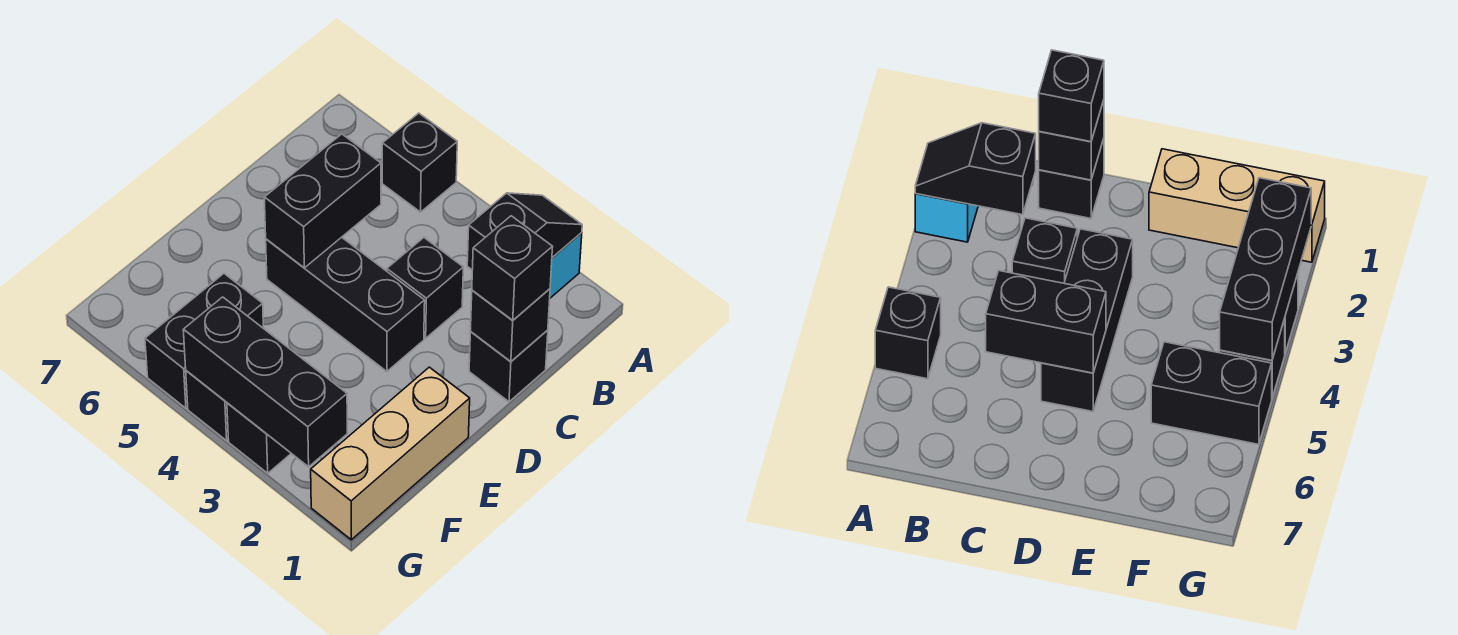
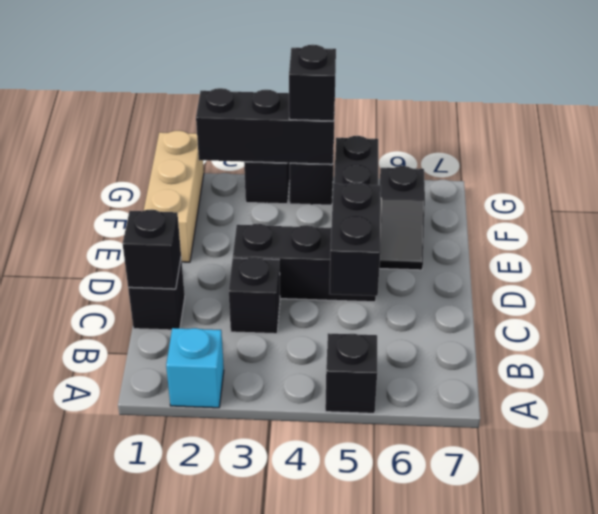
black 1x2 slope [467,193,582,270] -> black 1x2 slope moved to [379,166,425,270]
black 1x1 brick [472,216,553,320] -> black 1x1 brick moved to [289,45,336,121]

